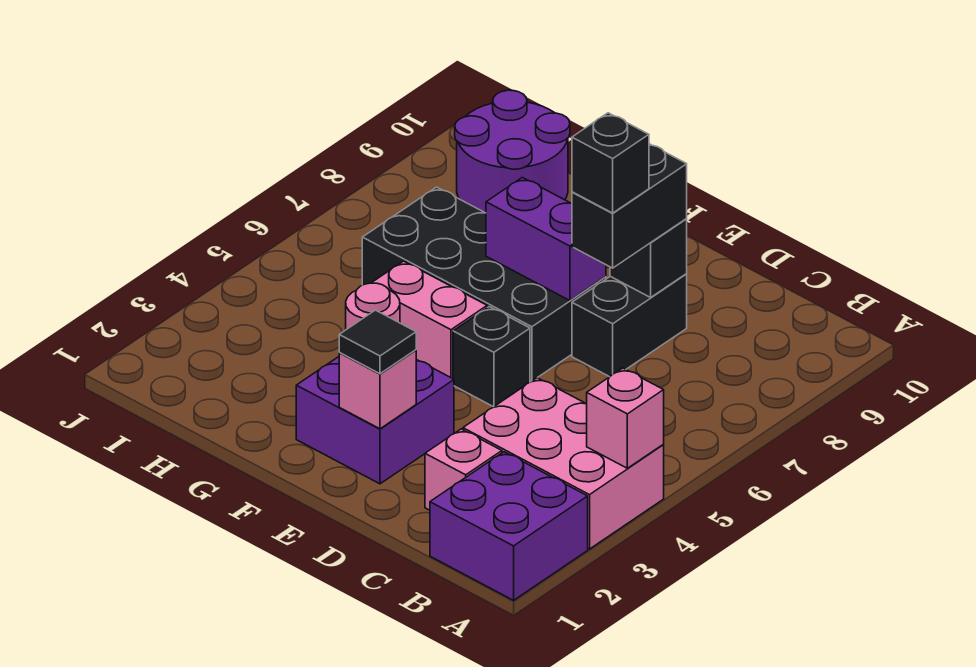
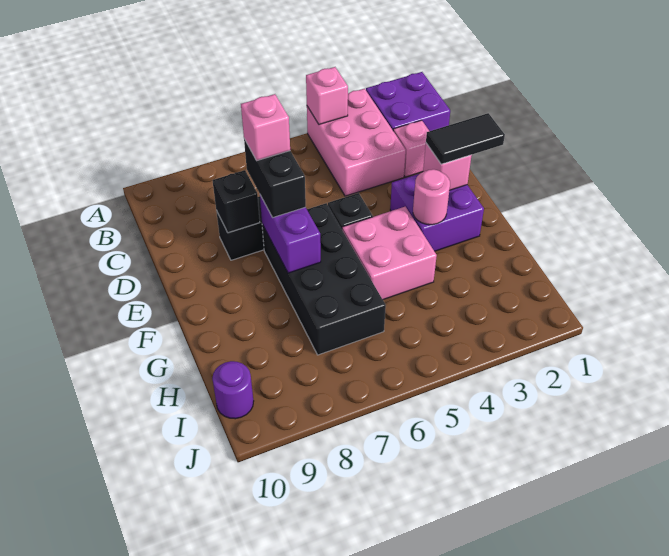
black 1x2 brick [572,144,687,268] -> black 1x2 brick turned to [244,139,306,218]
black 1x1 brick [572,113,649,213] -> pink 1x1 brick [241,94,290,161]
black 1x1 tile [339,310,416,374] -> black 1x2 tile [426,113,505,164]
pink 1x2 brick [372,261,487,379] -> pink 2x2 brick [342,207,437,300]
purple 2x2 round brick [455,90,570,213] -> purple 1x1 round brick [212,361,254,419]

